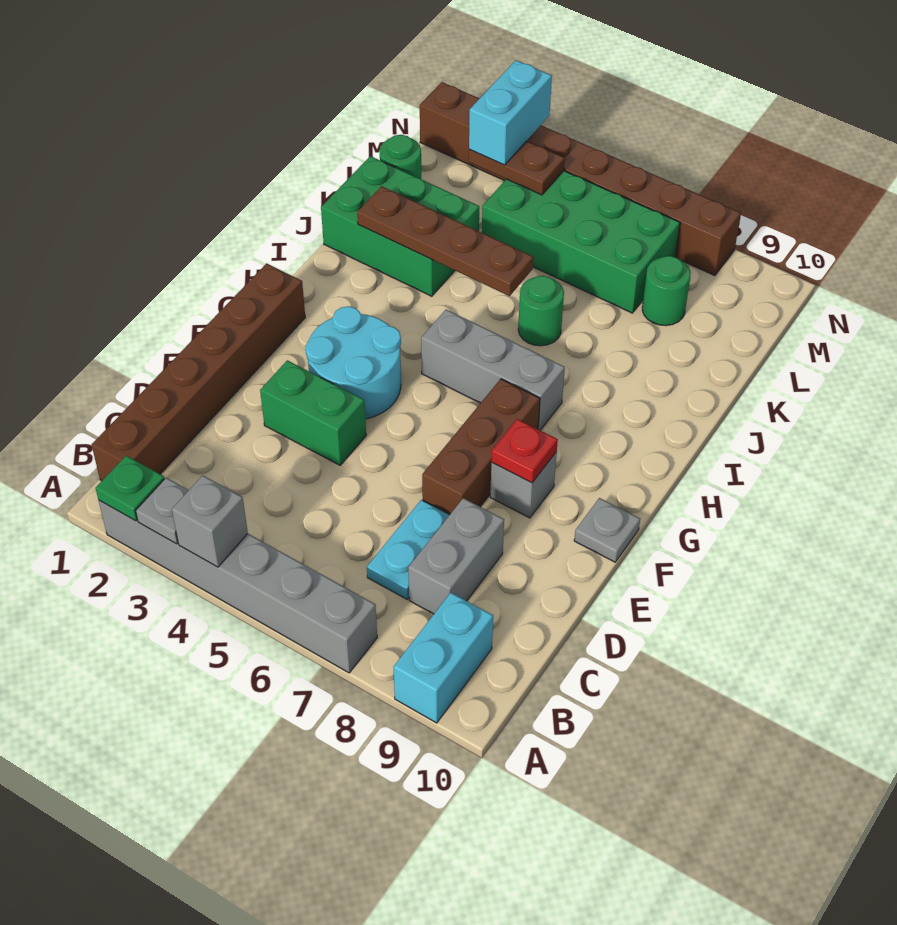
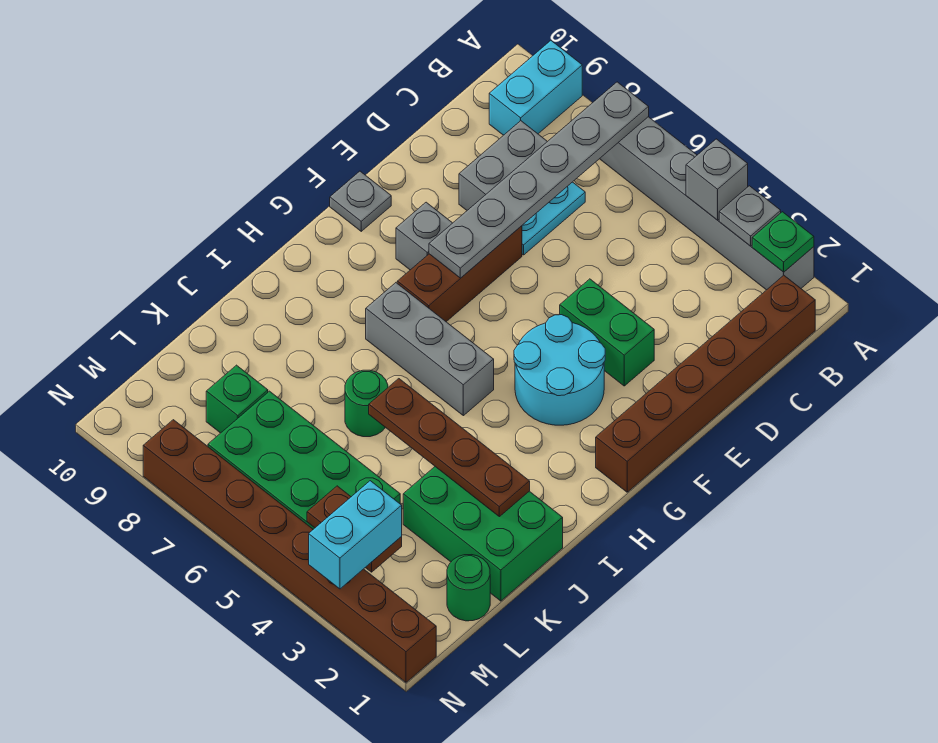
none -> grey 1x6 plate [429,82,649,278]
red 1x1 plate [491,419,558,483] -> none
green 1x1 round brick [642,256,691,326] -> green 1x1 brick [206,365,268,433]

